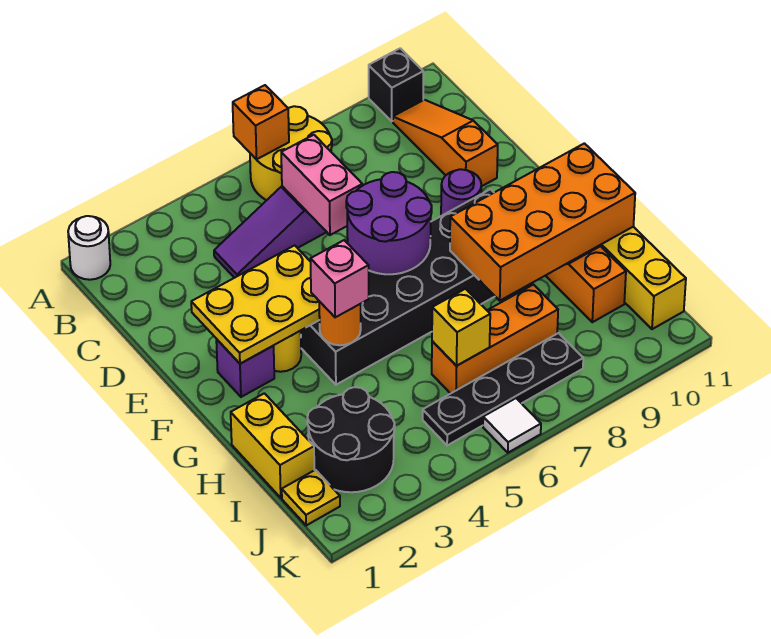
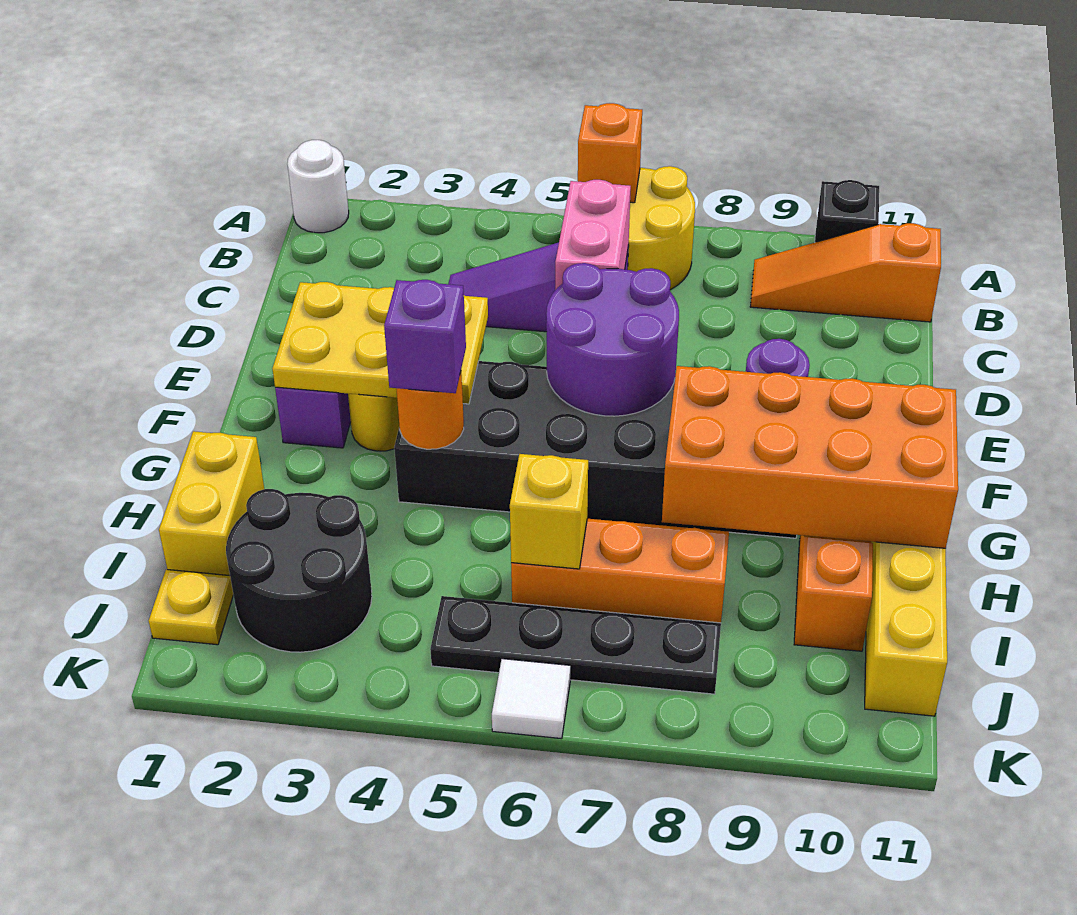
orange 1x3 slope [393,100,498,187] -> orange 1x3 slope turned to [750,223,941,322]
pink 1x1 brick [311,240,369,317] -> purple 1x1 brick [384,280,466,393]

